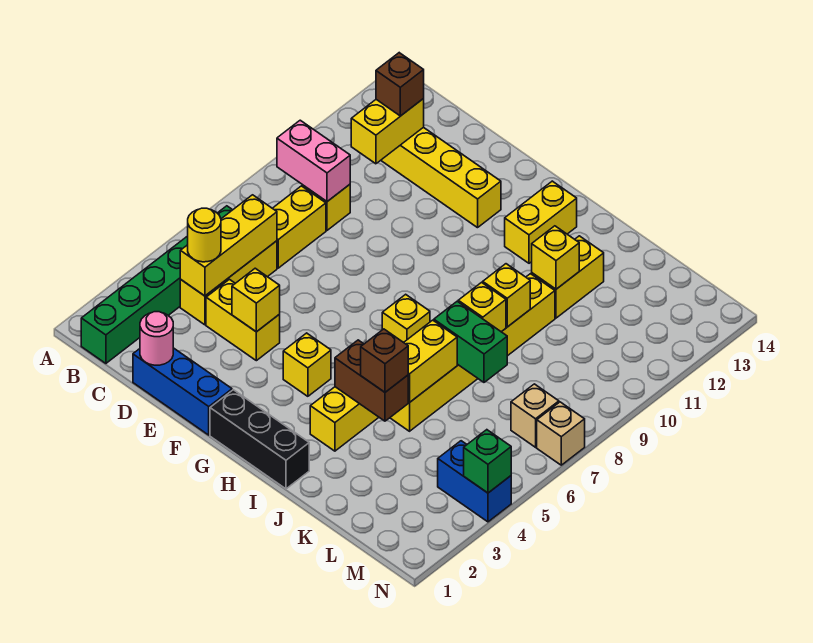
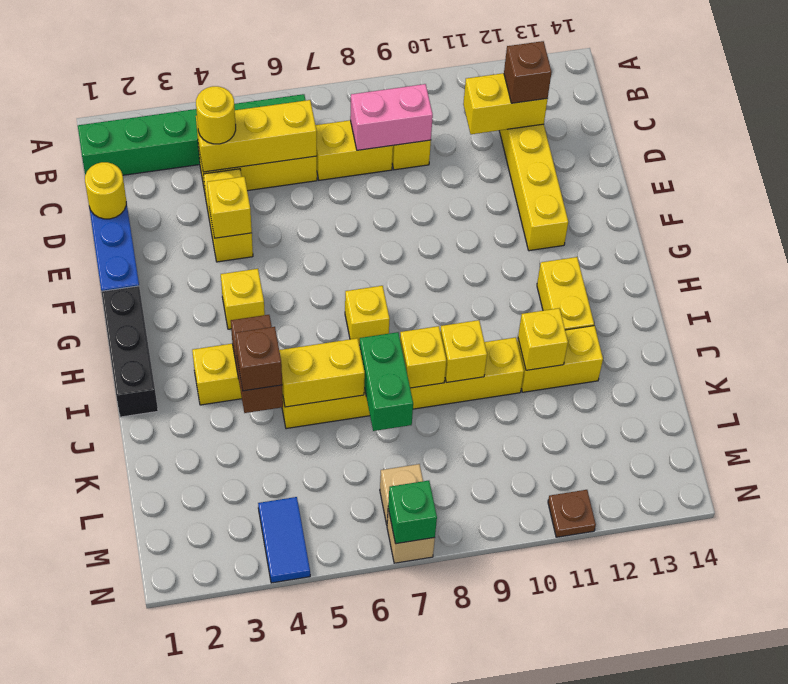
pink 1x2 brick [277,120,350,201] -> pink 1x2 brick turned to [350,84,433,150]
pink 1x1 round brick [140,312,173,365] -> yellow 1x1 round brick [85,162,126,219]
yellow 1x2 brick [505,181,577,263] -> yellow 1x2 brick turned to [537,257,594,330]
blue 1x2 brick [438,441,511,522] -> blue 1x2 tile [258,497,310,583]
green 1x1 brick [464,430,511,493] -> green 1x1 brick moved to [388,481,437,544]
none -> brown 1x1 plate [548,490,596,537]

